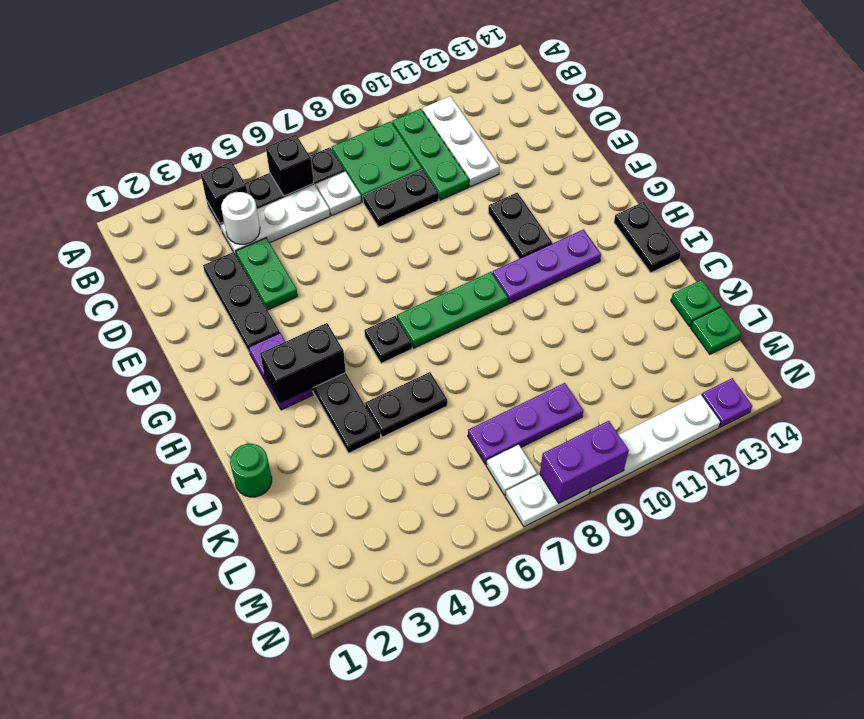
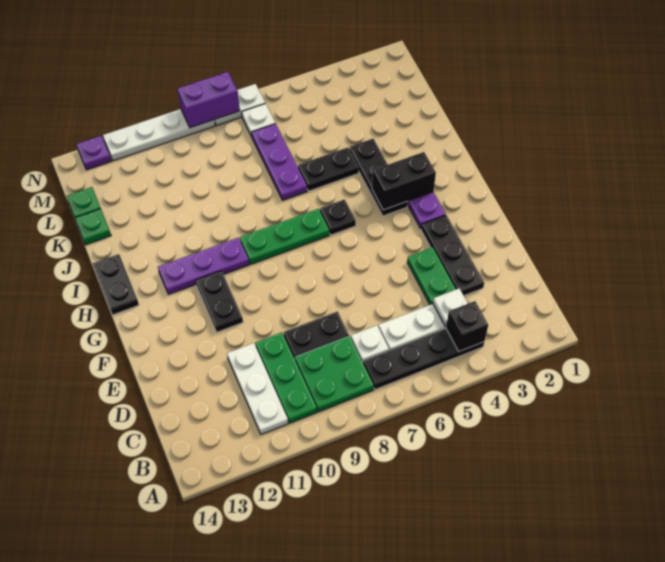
black 1x1 brick [266,135,314,196] -> none
white 1x1 round brick [221,192,260,244] -> white 1x1 plate [433,288,468,327]
green 1x1 round brick [230,444,272,497] -> none
purple 1x3 plate [468,383,583,465] -> purple 1x3 plate turned to [252,124,307,200]

